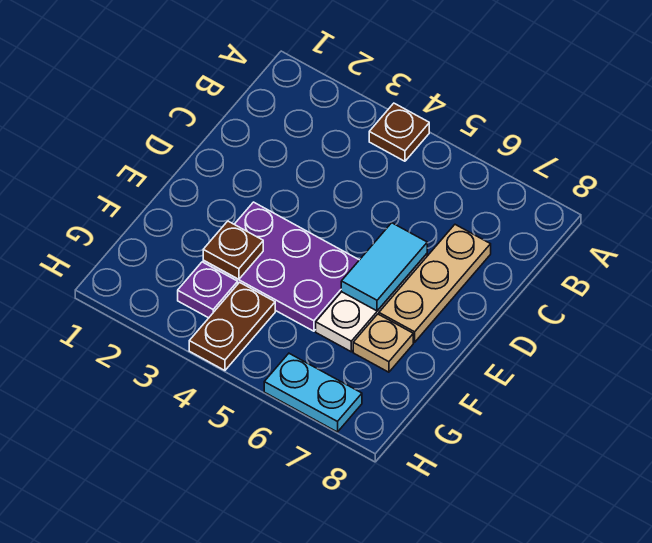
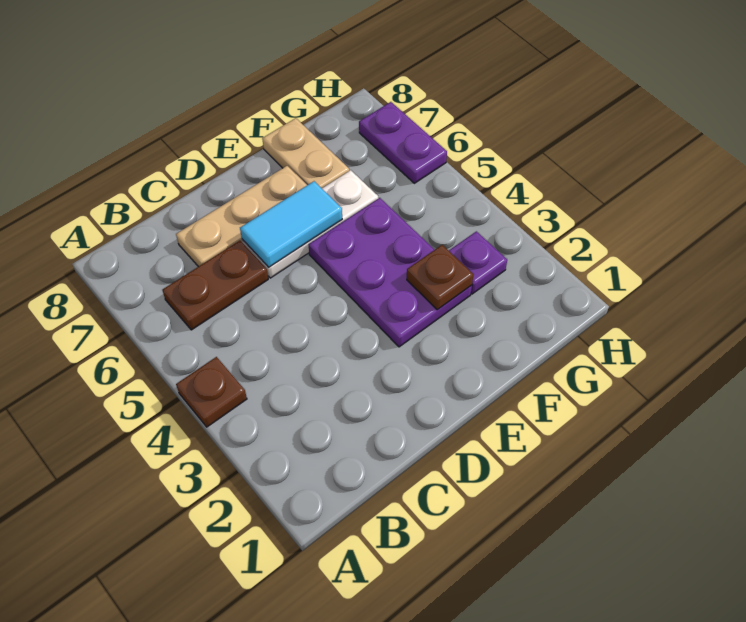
tan 1x1 plate [353,314,413,372] -> tan 1x2 plate [262,118,349,188]
brown 1x2 plate [189,282,275,370] -> brown 1x2 plate moved to [162,241,268,330]
cyan 1x2 plate [264,353,362,432] -> purple 1x2 plate [359,102,447,183]

